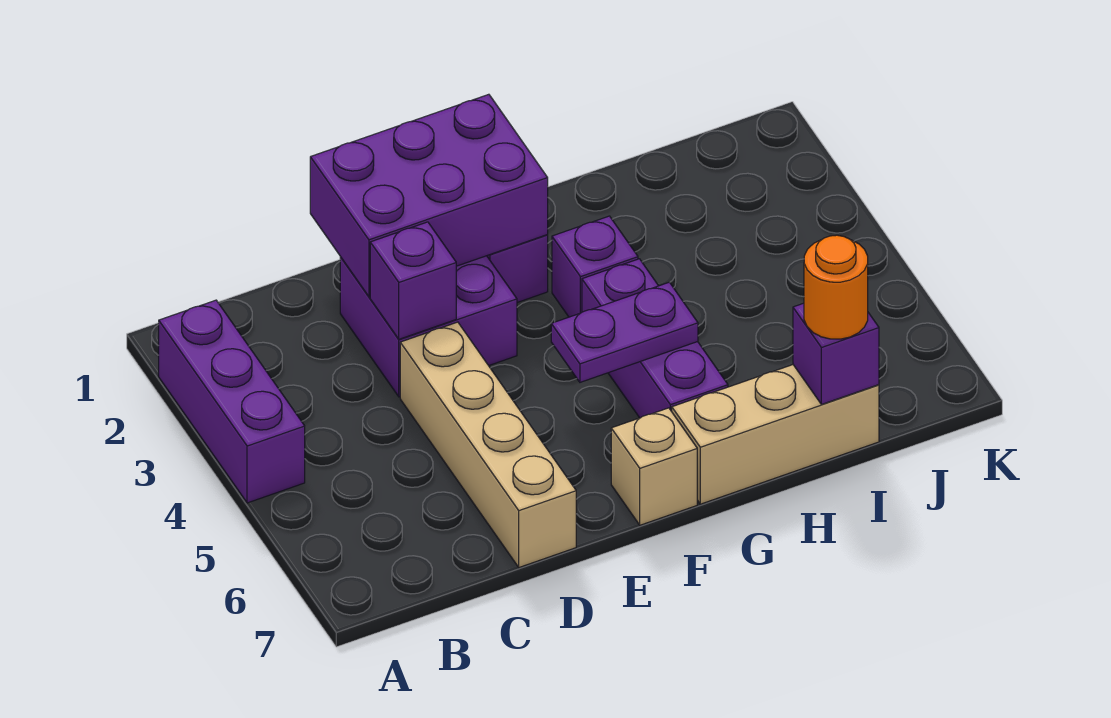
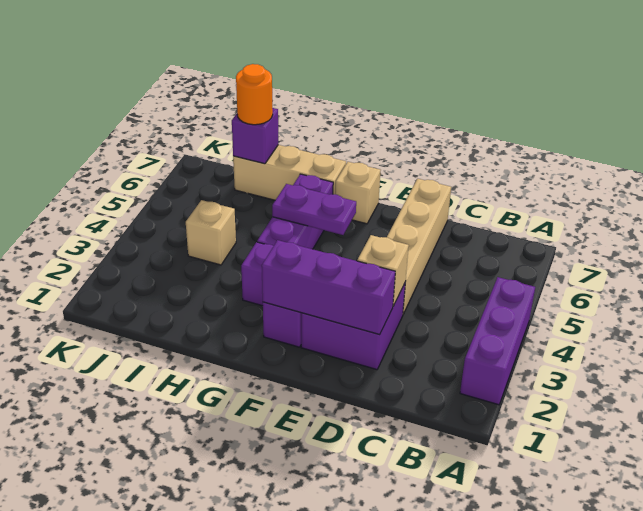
purple 2x3 brick [310,94,548,297] -> purple 1x3 brick [262,240,395,335]
purple 1x1 brick [370,222,456,339] -> tan 1x1 brick [357,235,409,306]
none -> tan 1x1 brick [186,200,236,265]

